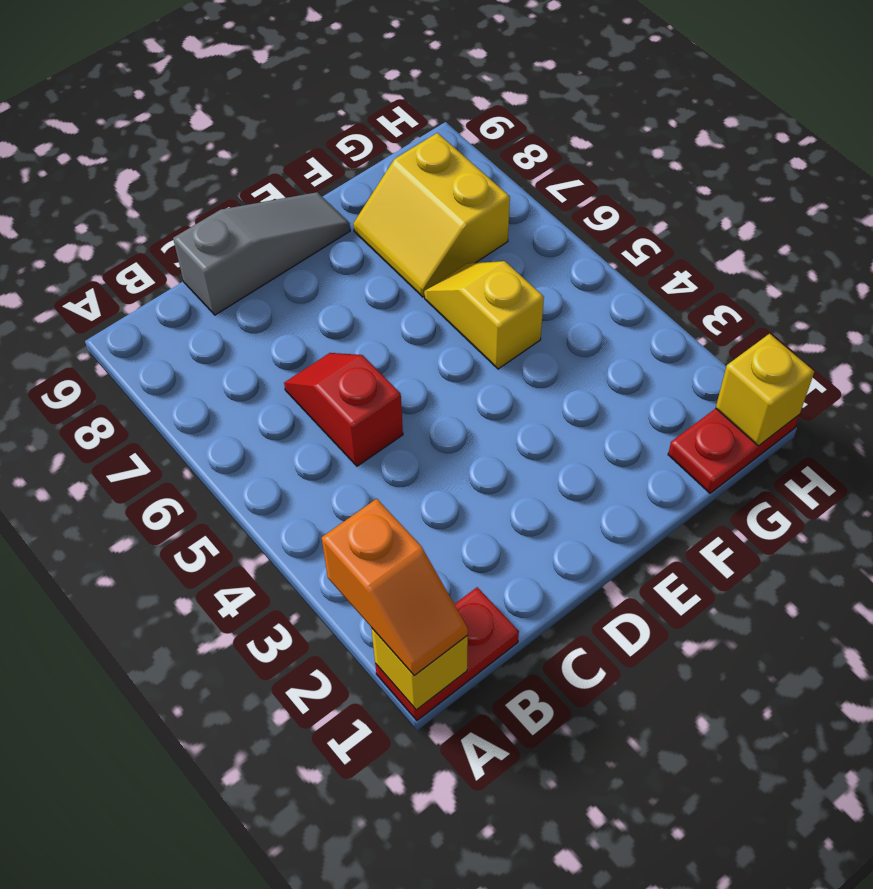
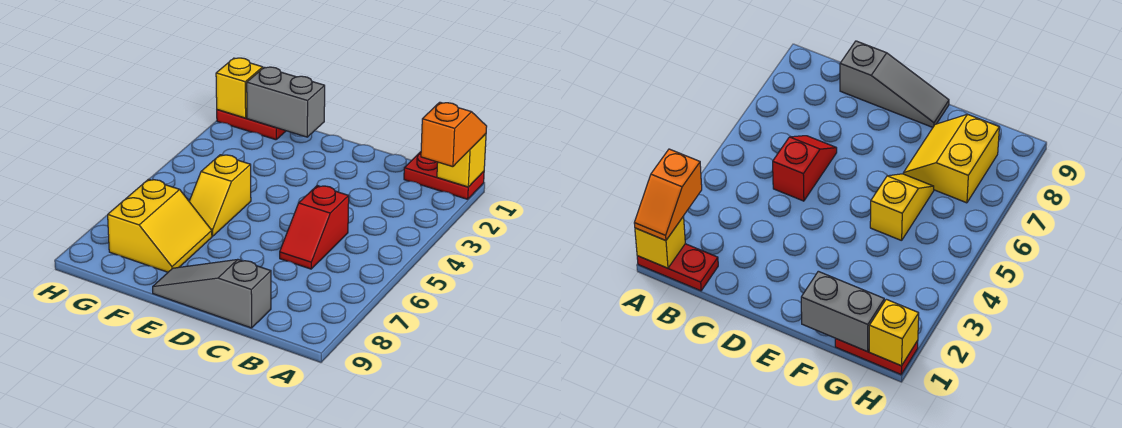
none -> grey 1x2 brick [247,67,325,137]

